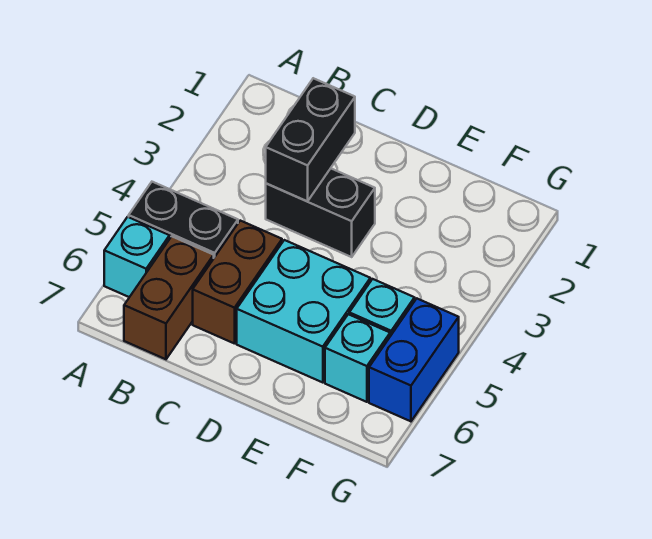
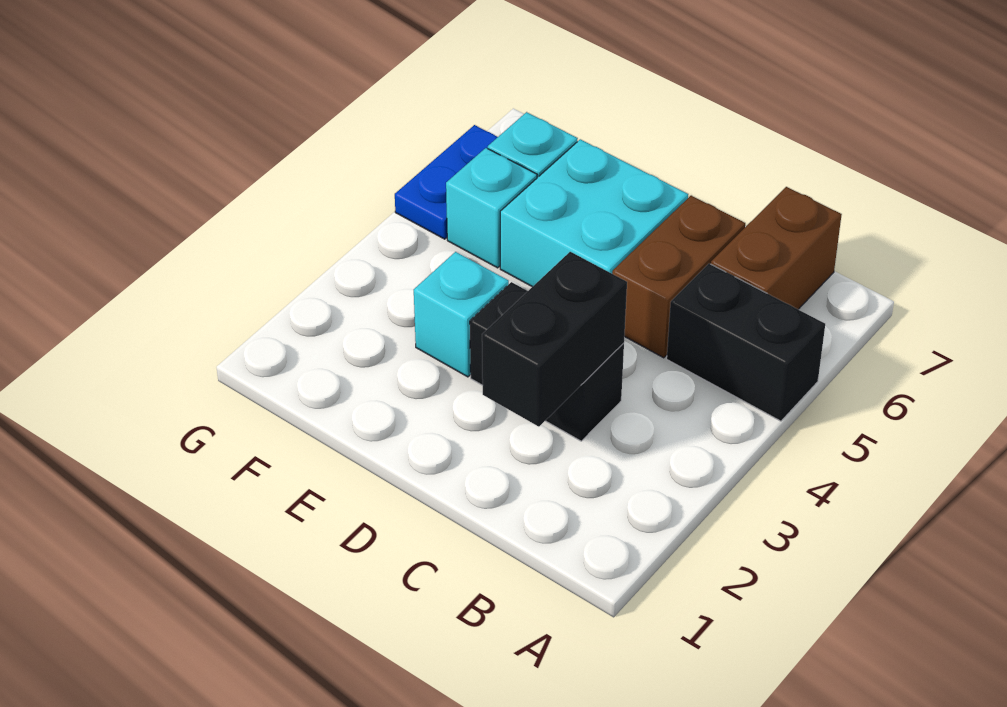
cyan 1x1 brick [104,217,170,297] -> cyan 1x1 brick moved to [414,252,509,377]
blue 1x2 brick [369,299,459,421] -> blue 1x2 plate [395,125,497,239]

